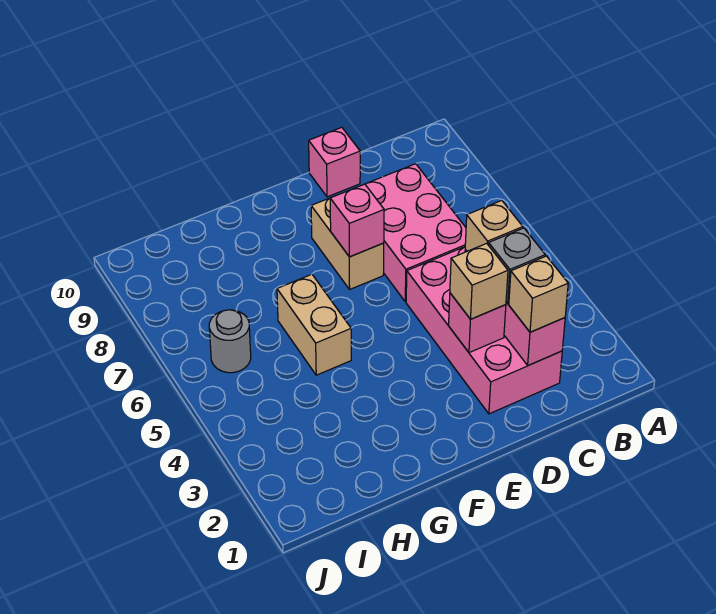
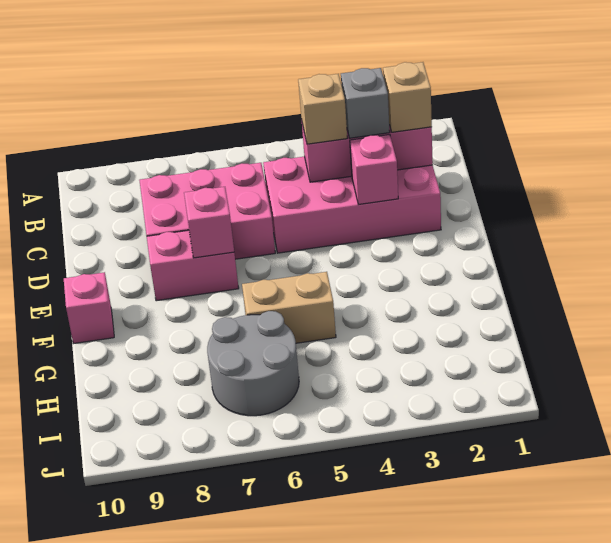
tan 1x1 brick [450,243,508,319] -> none
pink 1x1 brick [309,127,360,197] -> pink 1x1 brick moved to [64,272,114,344]
tan 1x2 brick [311,198,384,289] -> pink 1x2 brick [147,230,239,301]
grey 1x1 round brick [209,310,251,373] -> grey 2x2 round brick [207,311,299,416]

